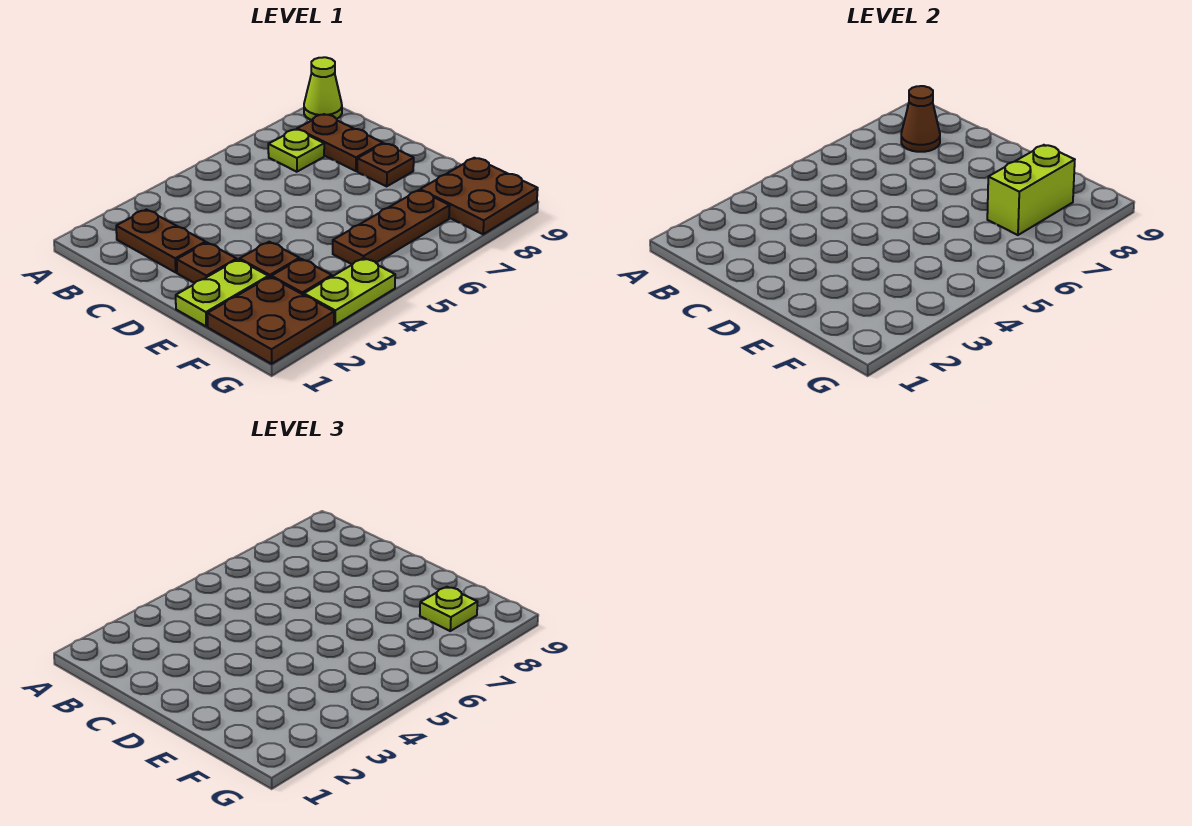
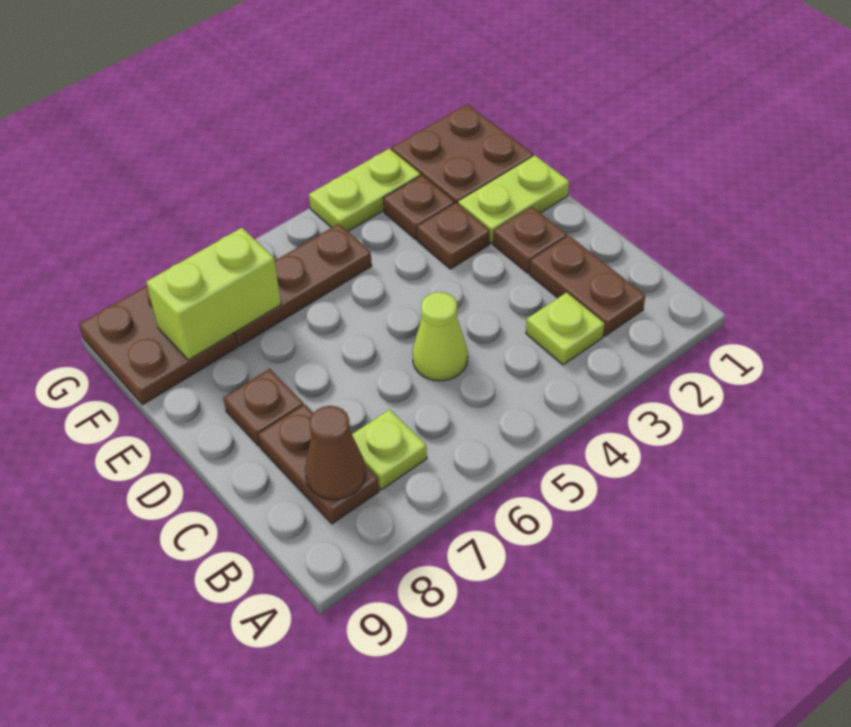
lime 1x1 cone [304,57,342,120] -> lime 1x1 cone moved to [413,292,468,381]
lime 1x1 plate [420,587,477,631] -> lime 1x1 plate moved to [526,293,604,365]

